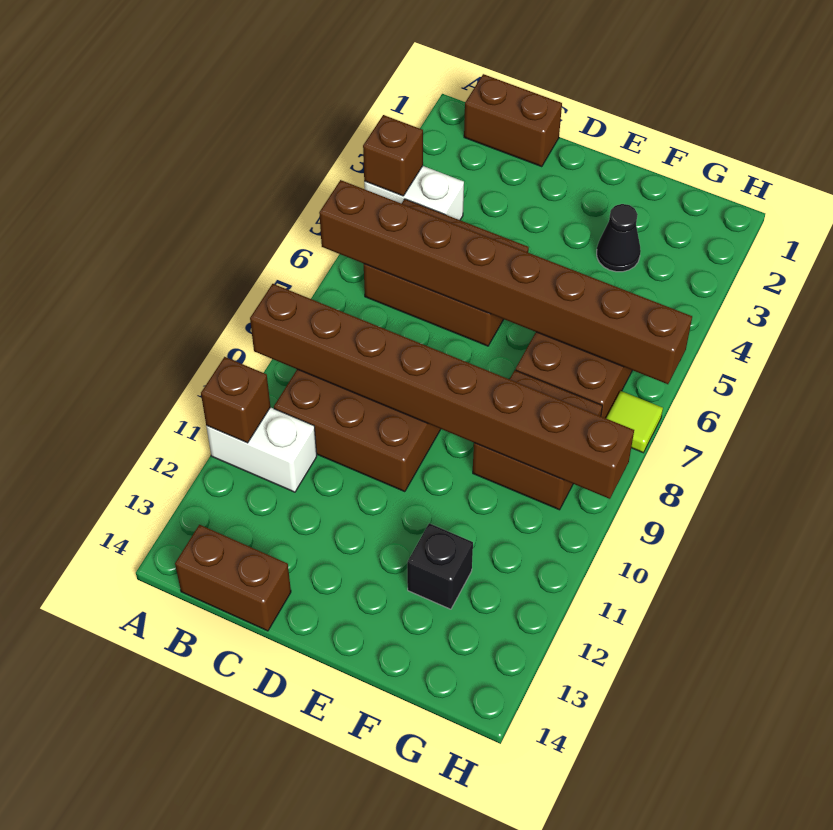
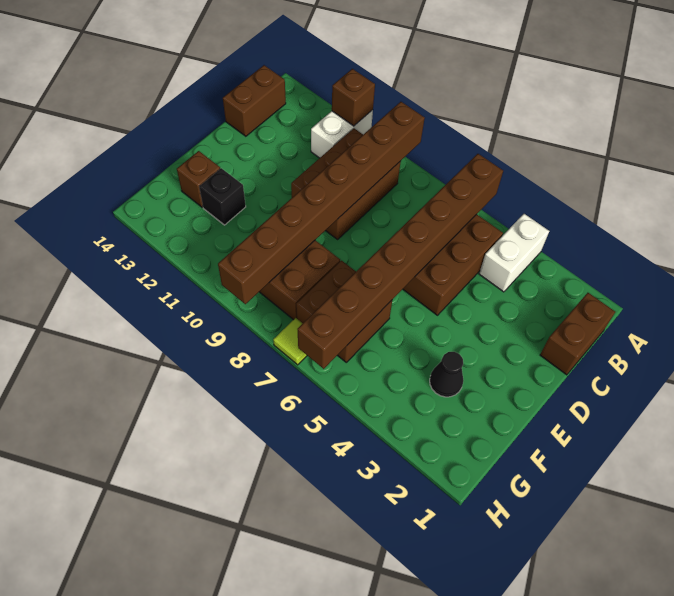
brown 1x1 brick [363,115,423,196] -> brown 1x1 brick moved to [177,151,220,207]

